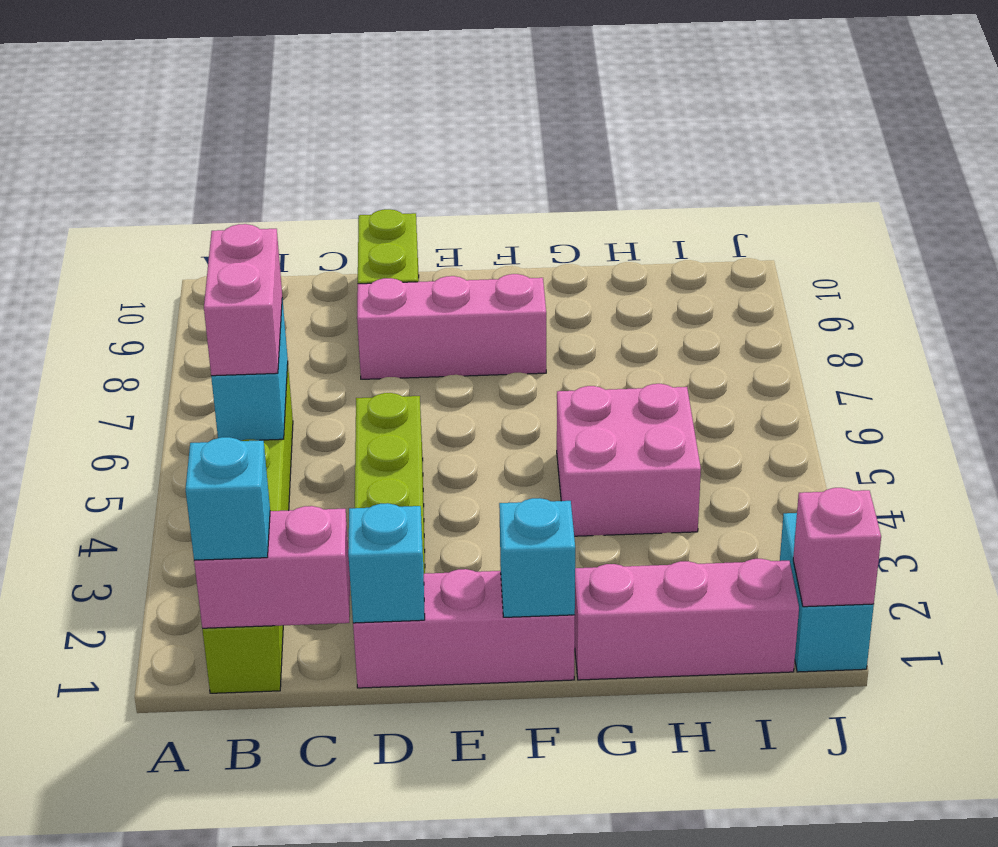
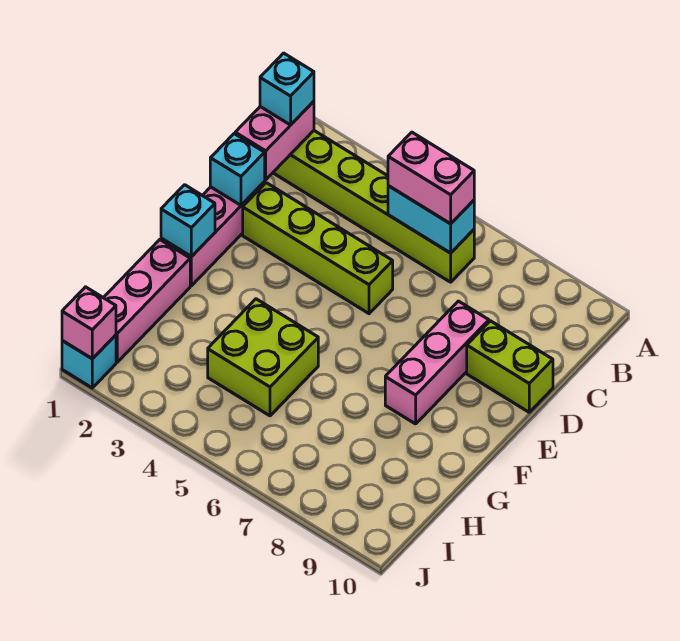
pink 2x2 brick [557,384,701,536] -> lime 2x2 brick [208,299,318,416]
cyan 1x2 brick [780,513,874,672] -> cyan 1x1 brick [62,335,116,388]

